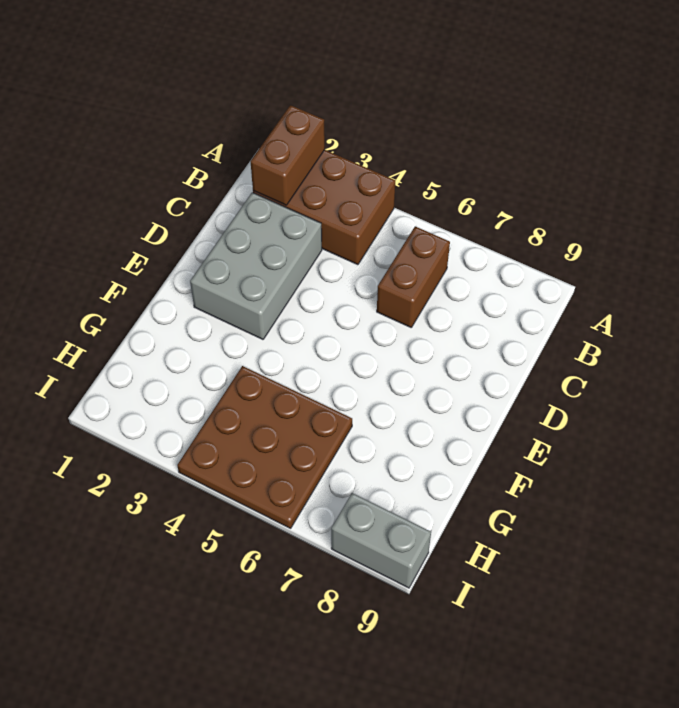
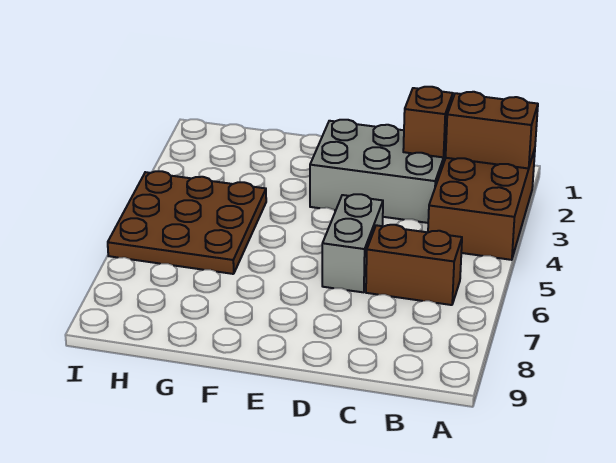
none -> brown 1x1 brick [403,87,453,157]
grey 1x2 brick [331,493,431,588] -> grey 1x2 brick moved to [322,194,383,292]

